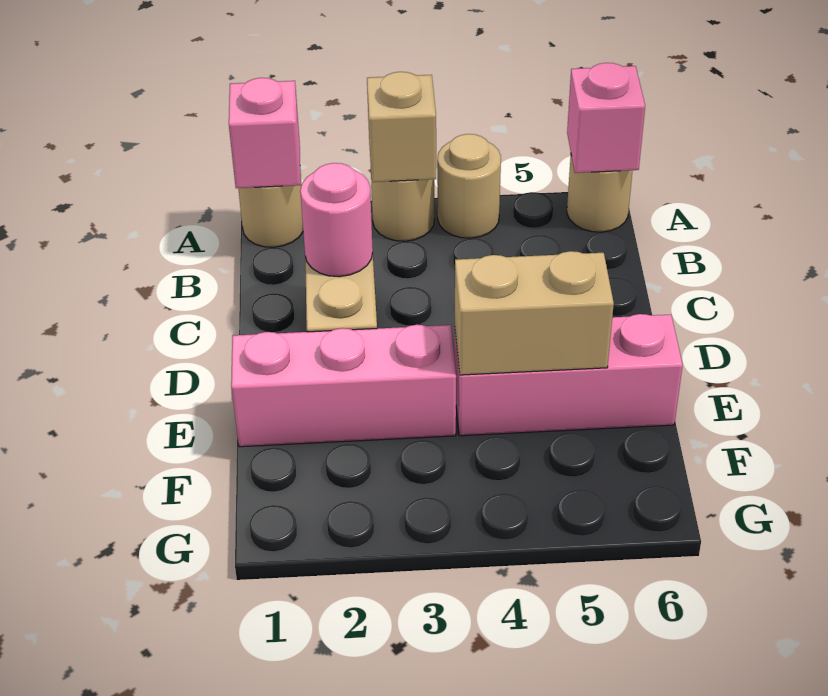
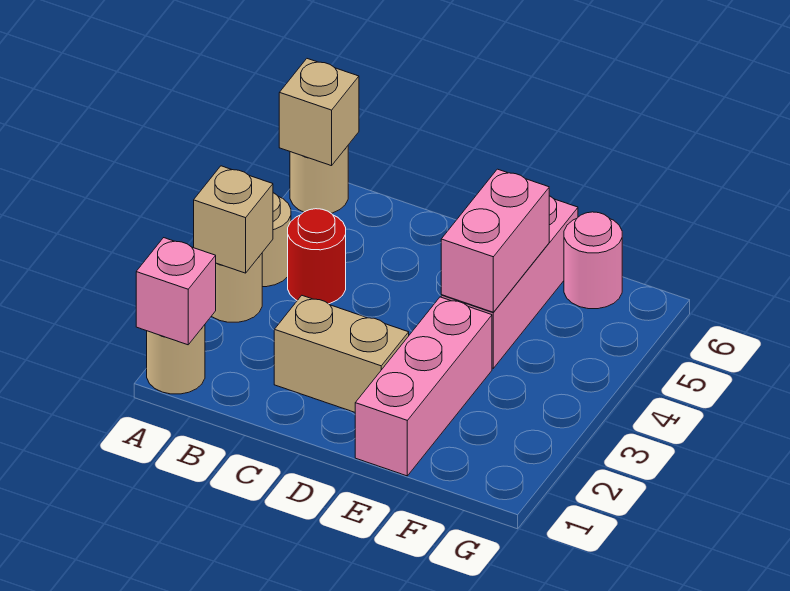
pink 1x1 brick [567,63,645,173] -> tan 1x1 brick [279,59,359,166]
none -> red 1x1 round brick [288,209,346,304]
pink 1x1 round brick [300,163,373,277] -> pink 1x1 round brick moved to [564,212,622,309]
tan 1x2 brick [455,251,614,375] -> pink 1x2 brick [441,169,549,312]

